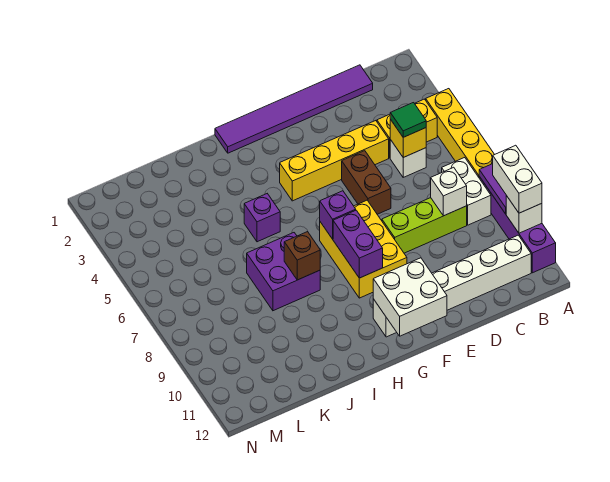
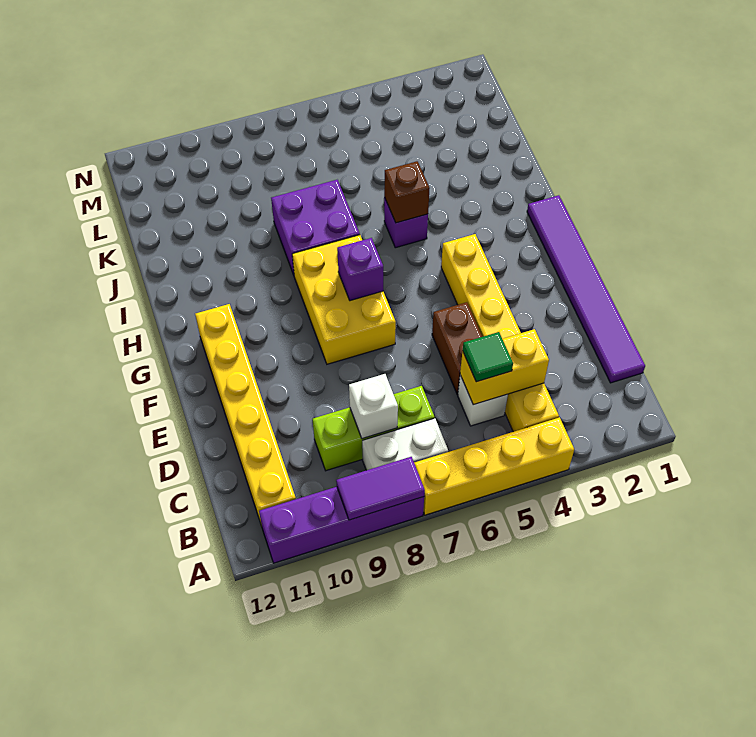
white 1x2 brick [493,145,542,213] -> none
white 1x1 brick [506,196,542,233] -> none
white 1x6 brick [373,235,531,337] -> yellow 1x6 brick [195,304,296,526]
yellow 1x1 brick [390,120,426,157] -> yellow 1x2 brick [460,329,549,405]
lime 1x3 brick [382,198,467,253] -> lime 1x3 brick turned to [313,386,435,471]
brown 1x2 brick [342,151,391,214] -> brown 1x2 brick turned to [432,302,482,394]
yellow 2x3 brick [320,200,407,298] -> yellow 2x3 brick turned to [292,235,396,364]
white 2x2 brick [373,258,447,336] -> none
purple 1x2 brick [333,210,383,278] -> none
brown 1x1 brick [284,232,320,280] -> brown 1x1 brick moved to [384,161,430,223]

